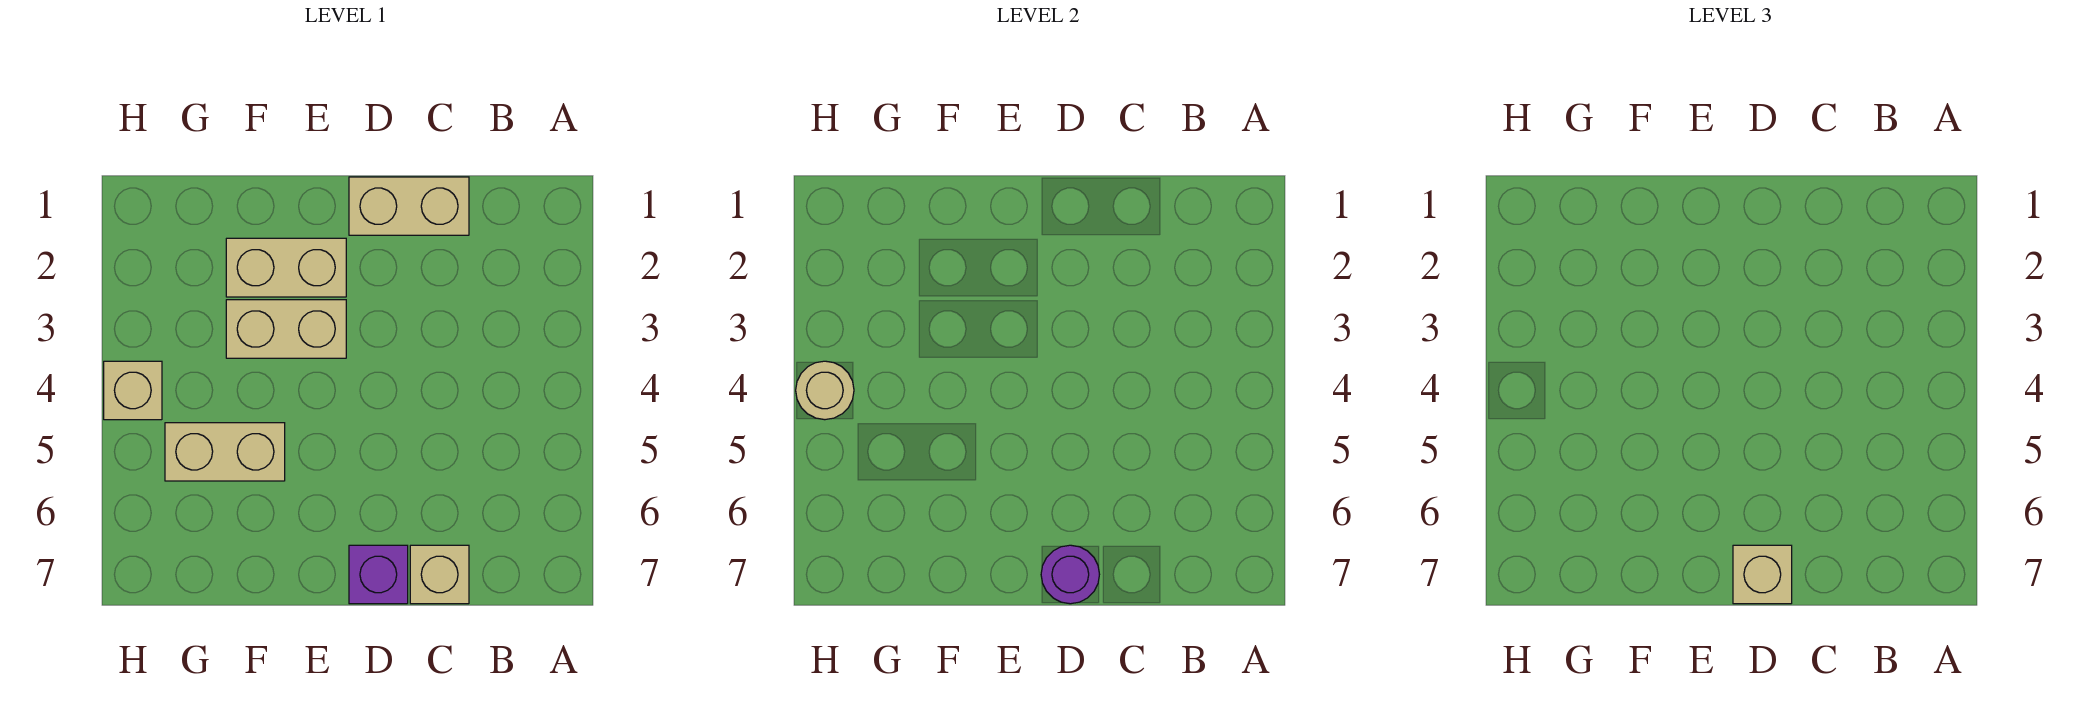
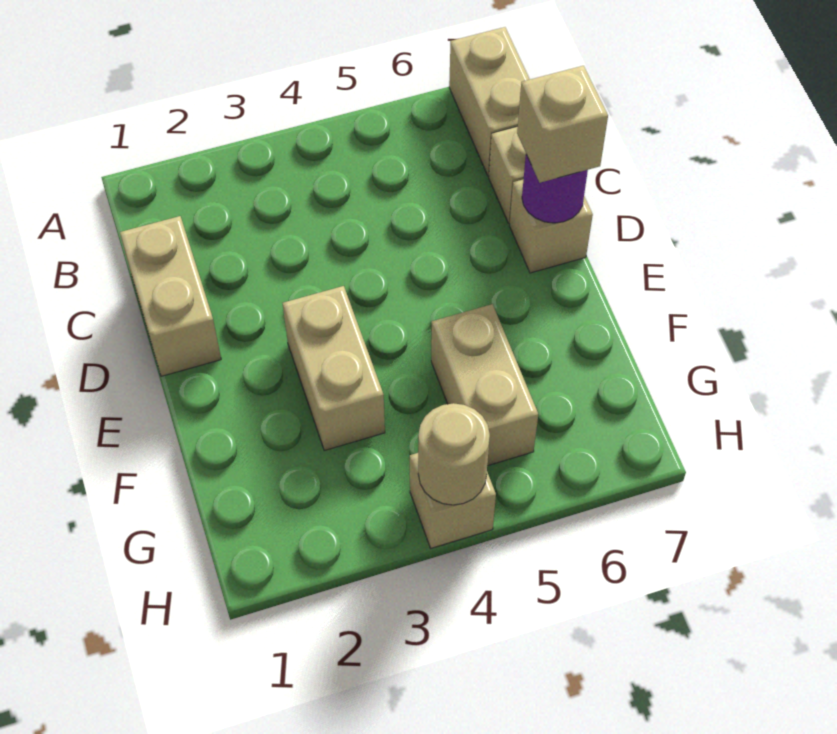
purple 1x1 brick [349,545,408,604] -> tan 1x1 brick [510,180,593,273]
tan 1x2 brick [226,238,346,297] -> tan 1x2 brick moved to [449,27,530,176]

